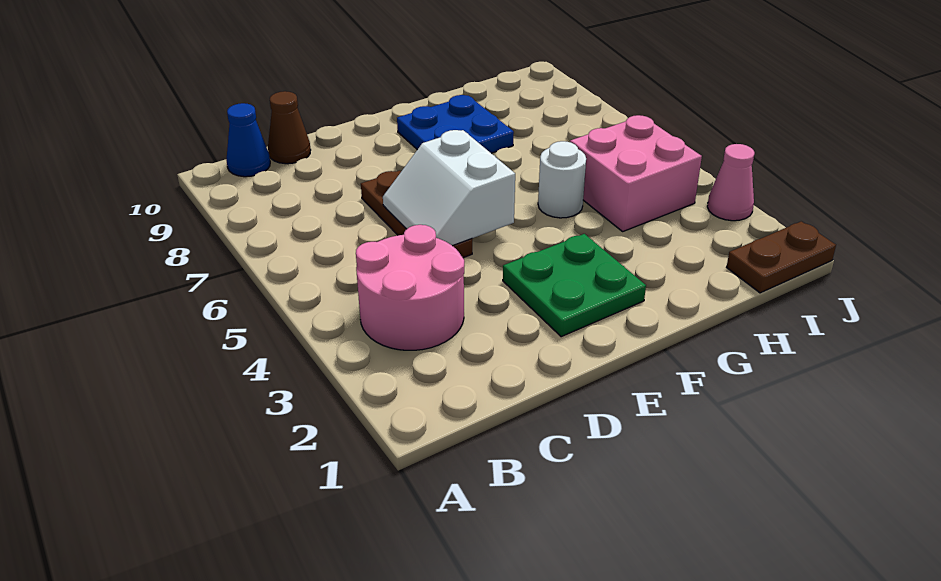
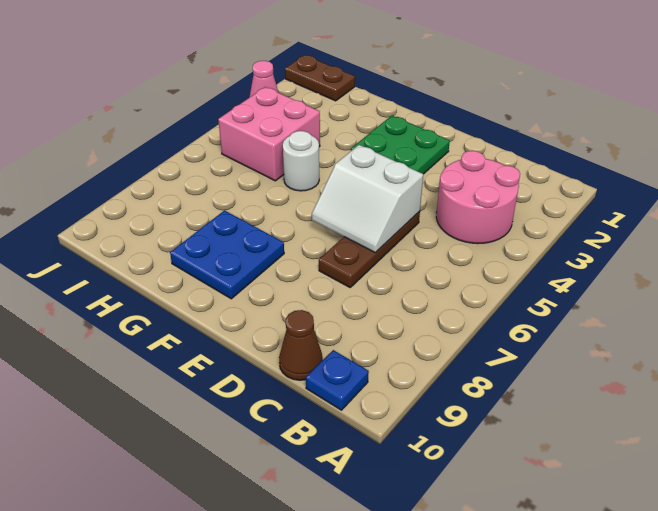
blue 1x1 cone [226,103,270,177] -> blue 1x1 plate [306,350,369,410]
white 2x2 slope [383,130,515,246] -> white 2x2 slope turned to [312,145,423,253]

